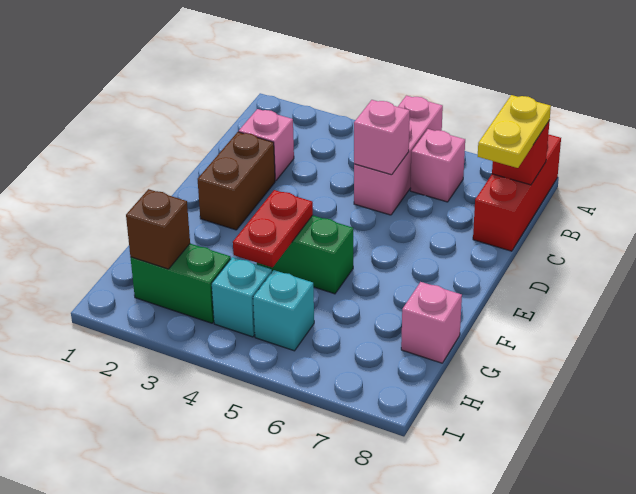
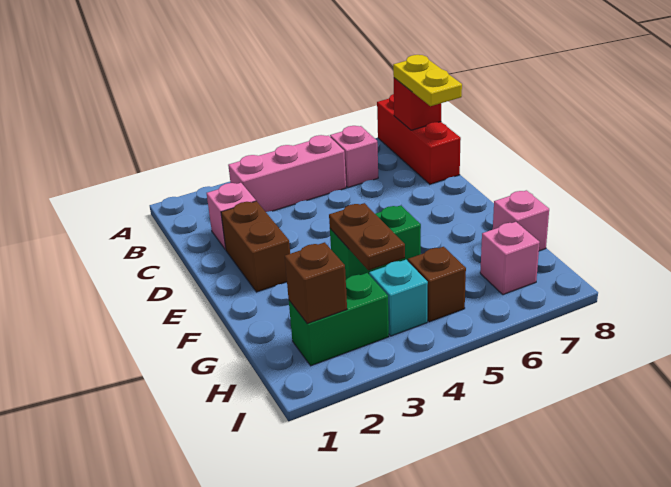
pink 1x3 brick [354,96,443,215] -> pink 1x3 brick turned to [228,135,346,212]
pink 1x1 brick [354,100,410,175] -> pink 1x1 brick moved to [480,222,540,295]
red 1x2 plate [233,190,313,267] -> brown 1x2 plate [329,203,405,270]
cyan 1x1 brick [253,270,314,351] -> brown 1x1 brick [408,247,466,322]

